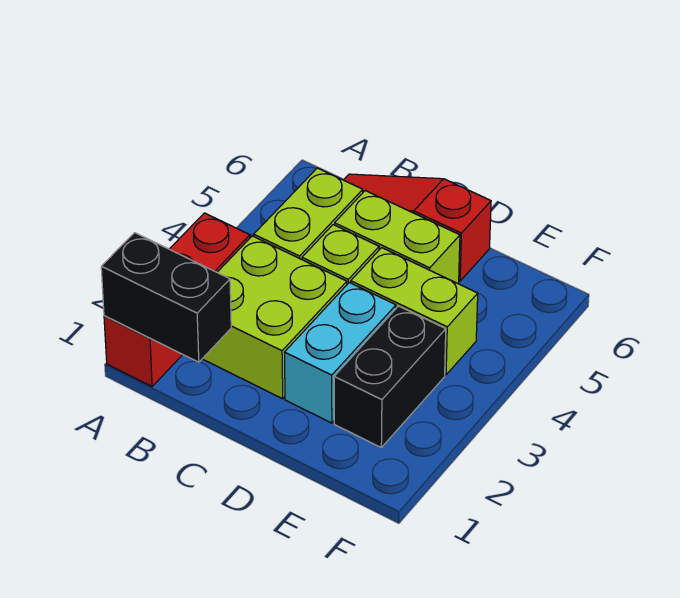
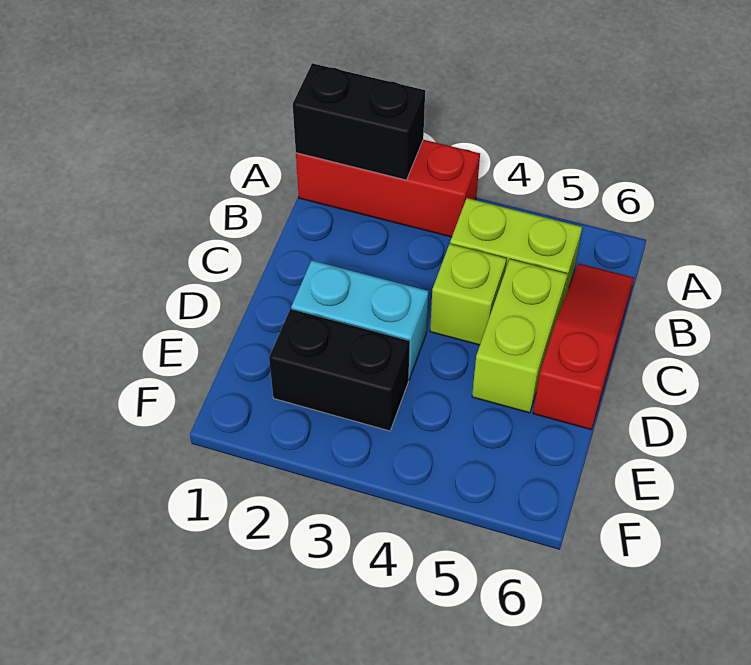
black 1x2 brick [101,233,231,362] -> black 1x2 brick turned to [293,63,425,180]
lime 2x2 brick [203,236,347,399] -> none
lime 1x2 brick [351,248,478,375] -> none

